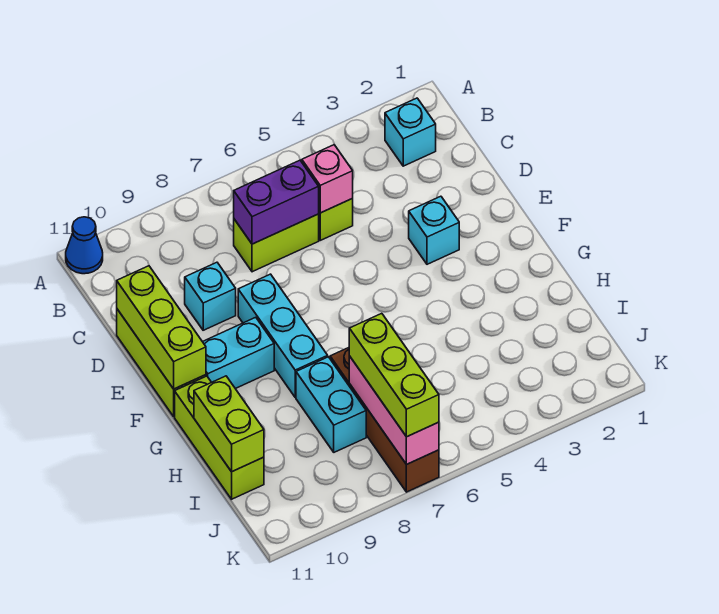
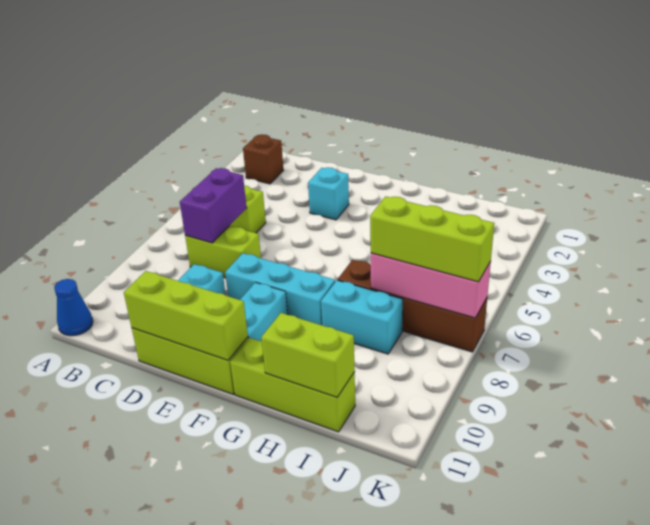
cyan 1x1 brick [385,98,436,166] -> brown 1x1 brick [243,134,283,184]
pink 1x1 brick [302,145,353,213] -> none
lime 1x2 brick [234,214,319,272] -> lime 1x2 brick turned to [185,226,261,278]

